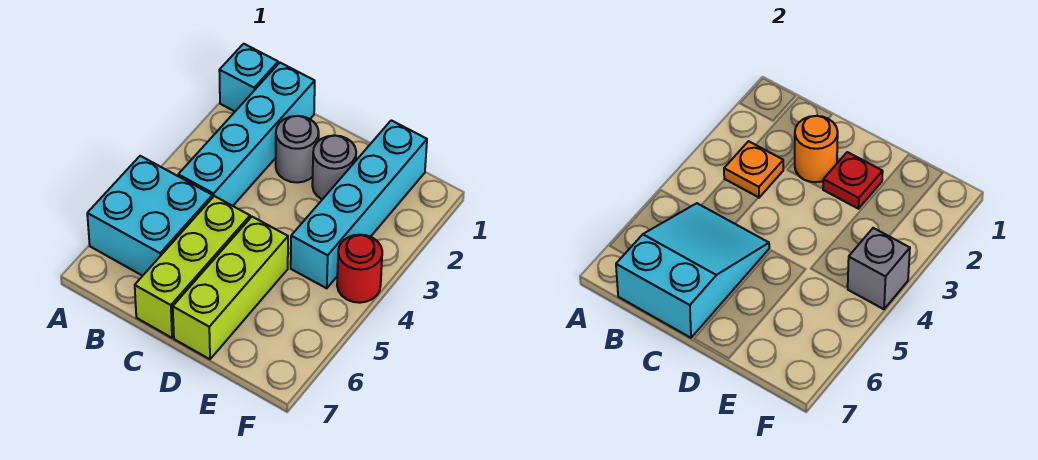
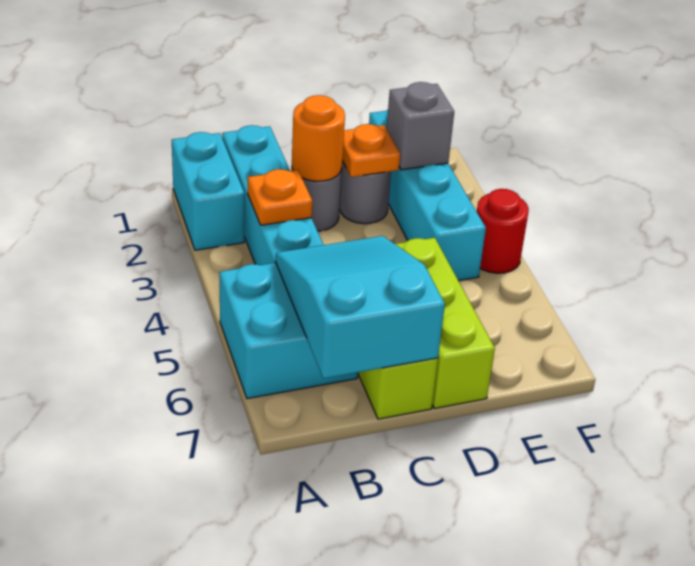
cyan 1x1 brick [219,44,278,111] -> cyan 1x2 brick [172,132,244,250]
red 1x1 plate [823,152,883,209] -> orange 1x1 plate [342,124,400,177]
grey 1x1 brick [847,228,910,309] -> grey 1x1 brick moved to [387,82,454,170]

